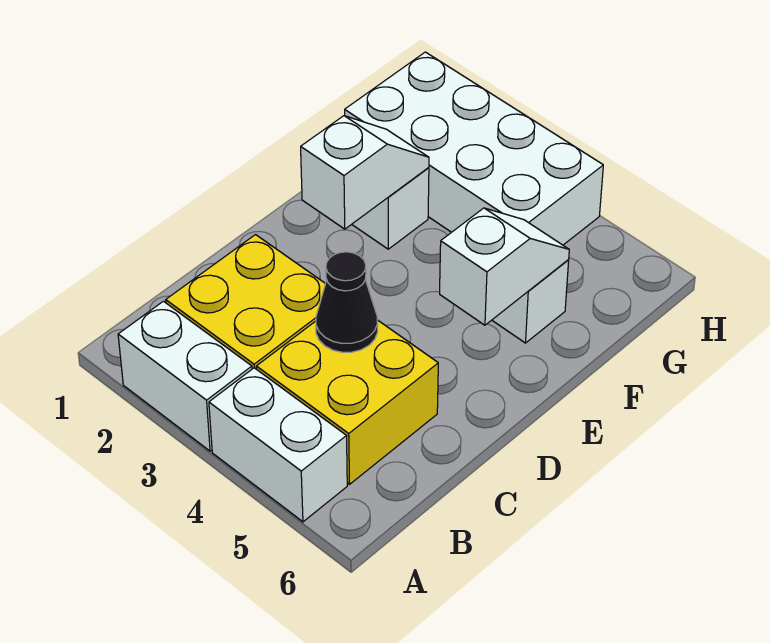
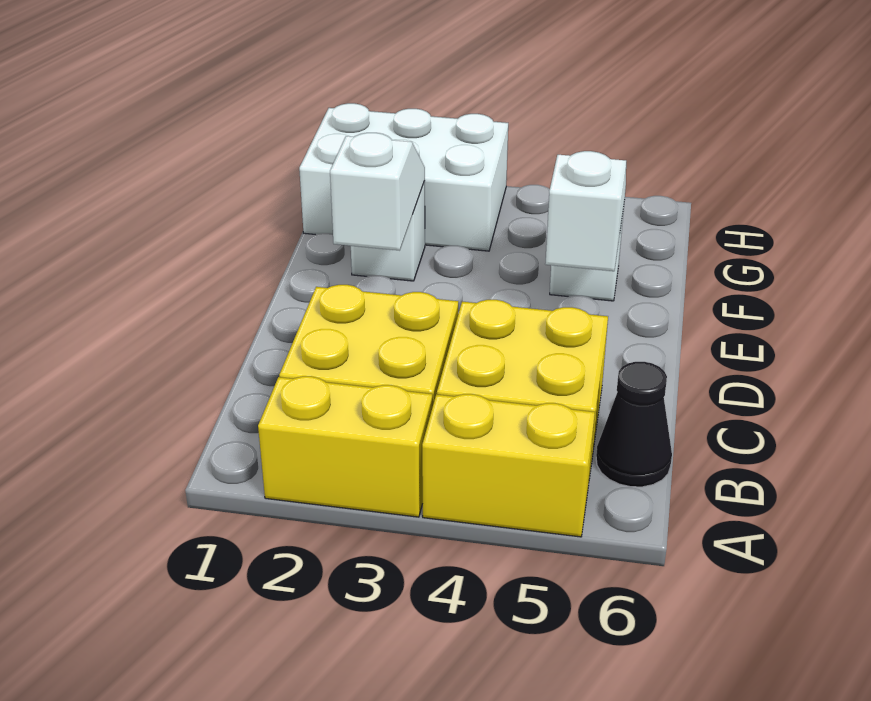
white 1x2 brick [118,301,252,451] -> yellow 1x2 brick [258,376,432,517]
white 1x2 brick [209,368,347,522] -> yellow 1x2 brick [422,394,595,537]
black 1x1 cone [316,252,378,352] -> black 1x1 cone moved to [596,362,672,487]
white 2x4 brick [345,52,603,245] -> white 2x3 brick [299,103,508,251]

